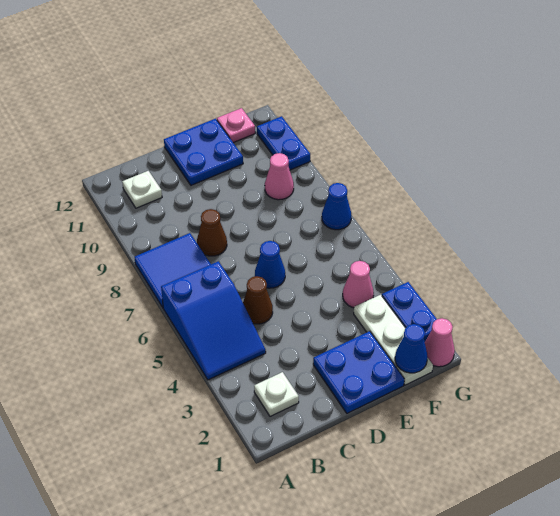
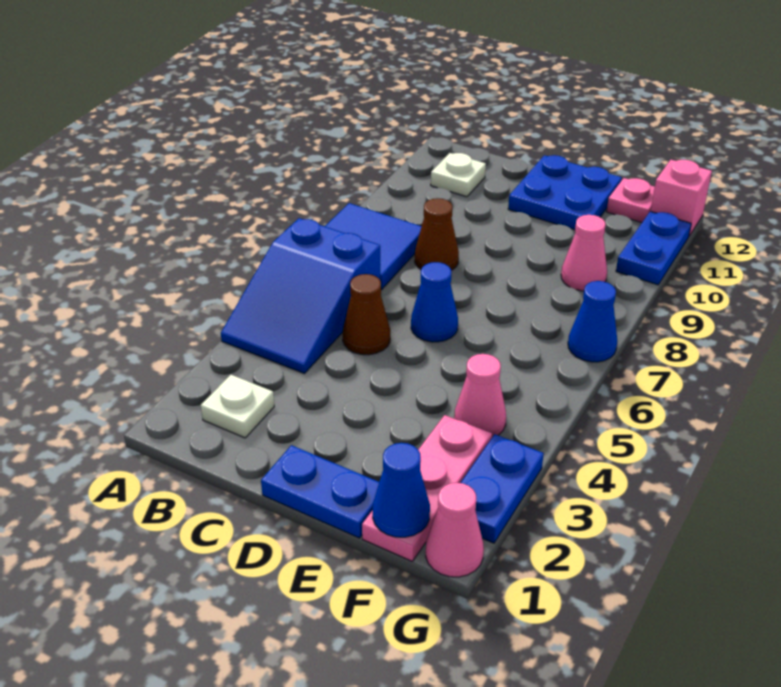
blue 2x2 plate [313,331,404,413] -> blue 1x2 plate [261,445,379,538]
white 1x3 plate [354,295,433,385] -> pink 1x3 plate [362,415,492,561]
none -> pink 1x1 brick [651,160,712,236]

